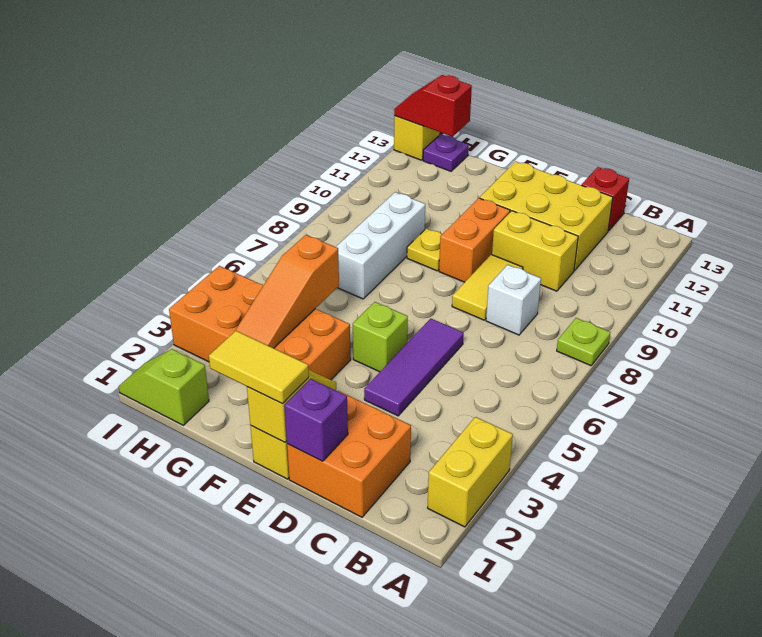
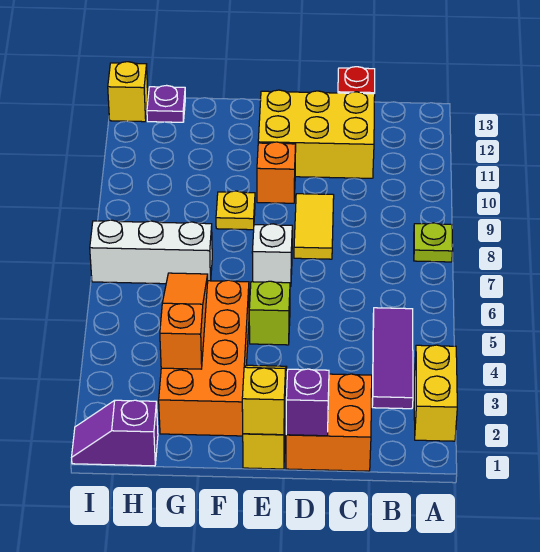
white 1x1 brick [486,265,541,335] -> white 1x1 brick moved to [252,224,292,287]
yellow 1x2 brick [492,211,578,291] -> none
purple 1x3 tile [364,319,464,416] -> purple 1x3 tile moved to [372,308,413,409]
yellow 1x2 tile [209,331,309,404] -> none
orange 1x2 brick [439,198,510,282] -> orange 1x1 brick [257,142,296,203]
orange 2x4 brick [169,266,351,380] -> orange 2x4 brick turned to [159,280,249,436]
orange 1x3 slope [234,235,339,348] -> orange 1x3 slope turned to [160,273,208,369]
white 1x3 brick [336,192,425,299] -> white 1x3 brick turned to [90,220,212,284]
lime 1x2 slope [119,349,209,425] -> purple 1x2 slope [72,400,158,466]
red 1x2 slope [394,75,472,137] -> none

